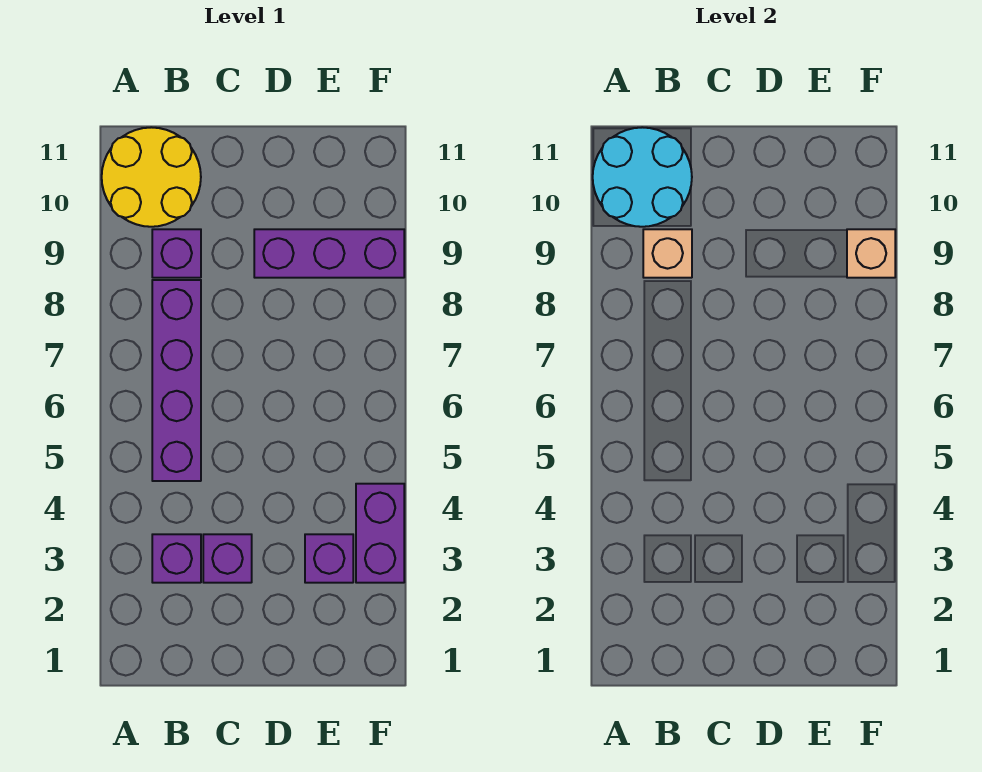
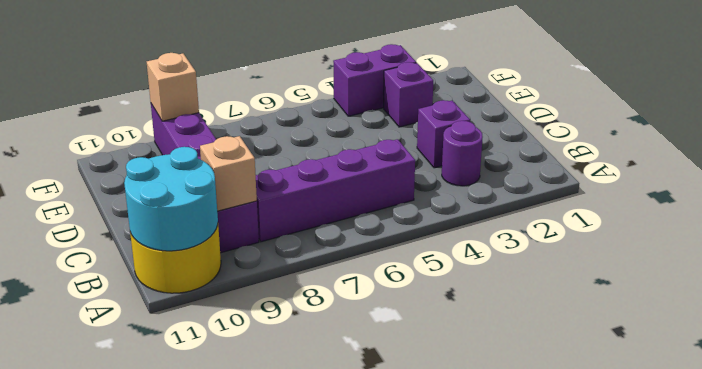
purple 1x1 brick [152,534,201,583] -> purple 1x1 round brick [442,121,483,186]

